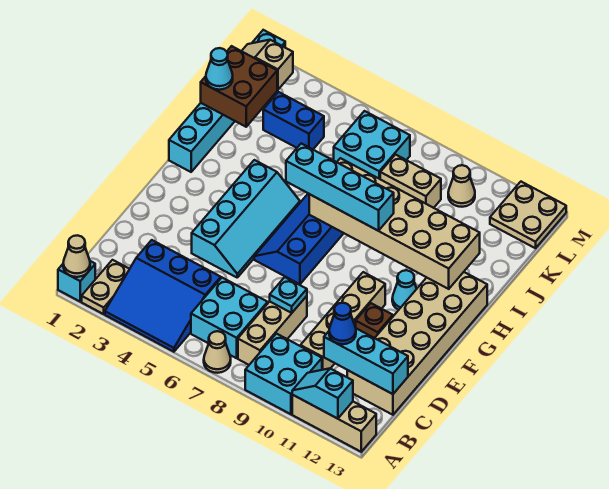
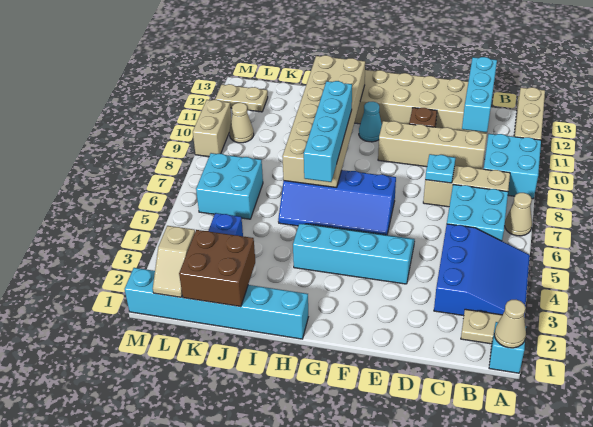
cyan 1x2 slope [292,368,353,419] -> none
blue 1x1 cone [329,303,356,344] -> none
cyan 1x1 cone [206,48,233,90] -> none
tan 1x2 brick [380,155,441,208] -> tan 1x2 brick moved to [193,100,231,157]
tan 2x2 plate [490,182,566,248] -> tan 1x2 plate [215,84,268,112]

